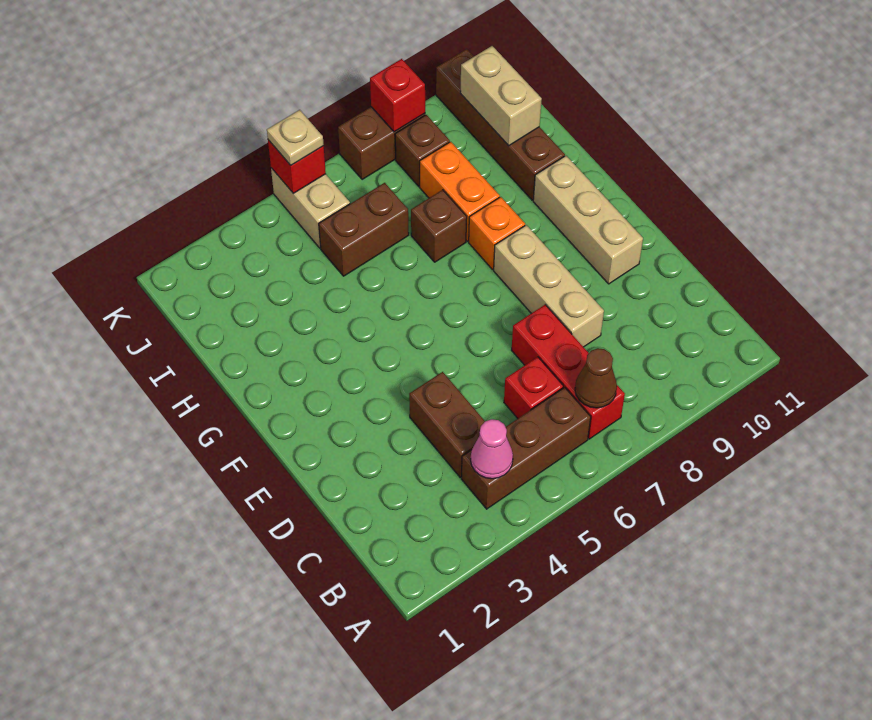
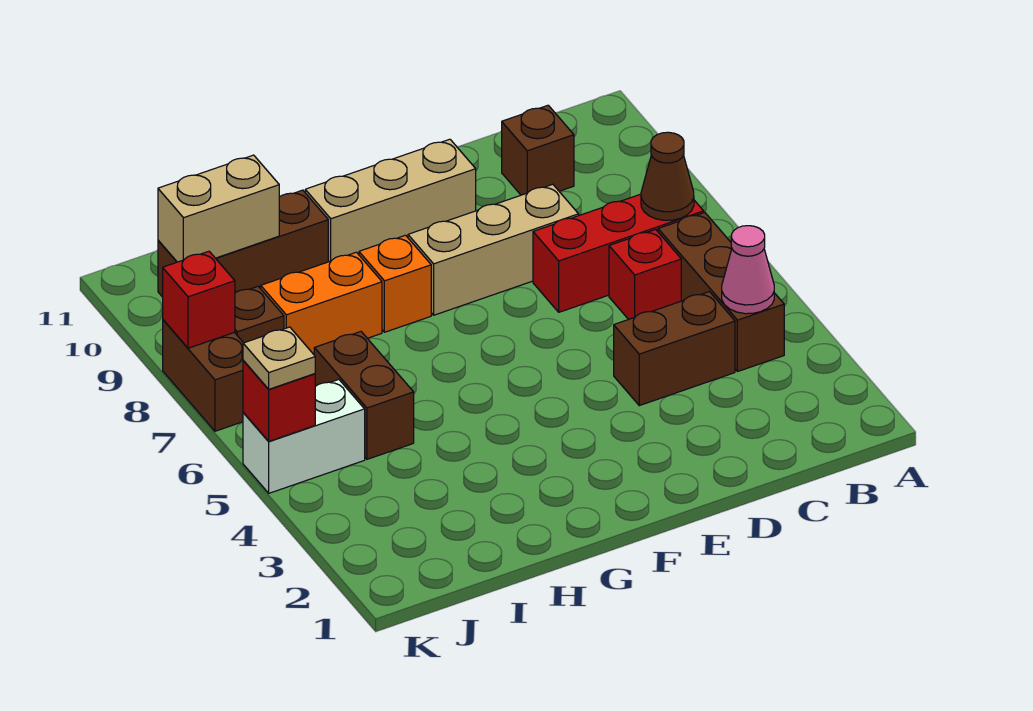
brown 1x1 brick [411,190,467,262] -> brown 1x1 brick moved to [502,105,574,195]
brown 1x4 brick [436,49,565,200] -> brown 1x3 brick [158,190,328,297]
tan 1x2 brick [271,168,350,248] -> white 1x2 brick [243,379,365,493]

